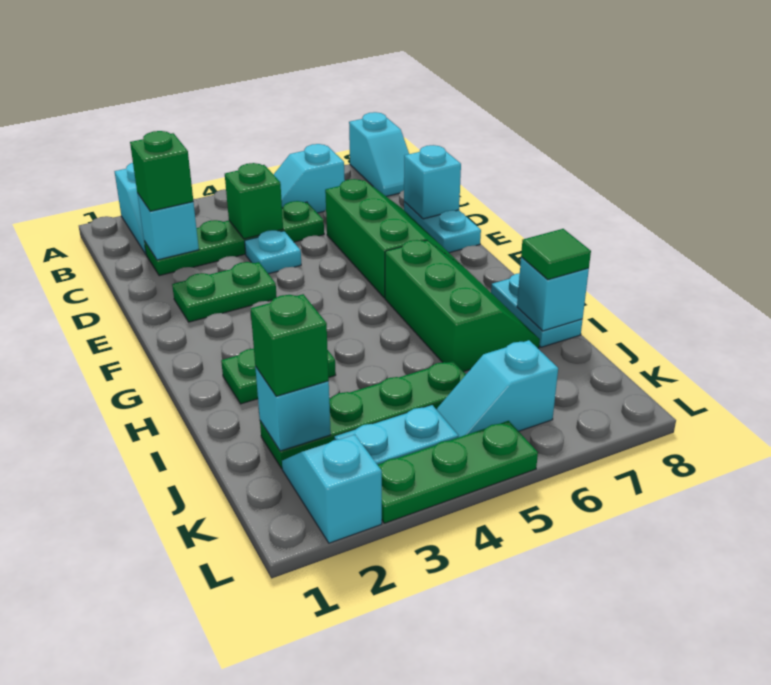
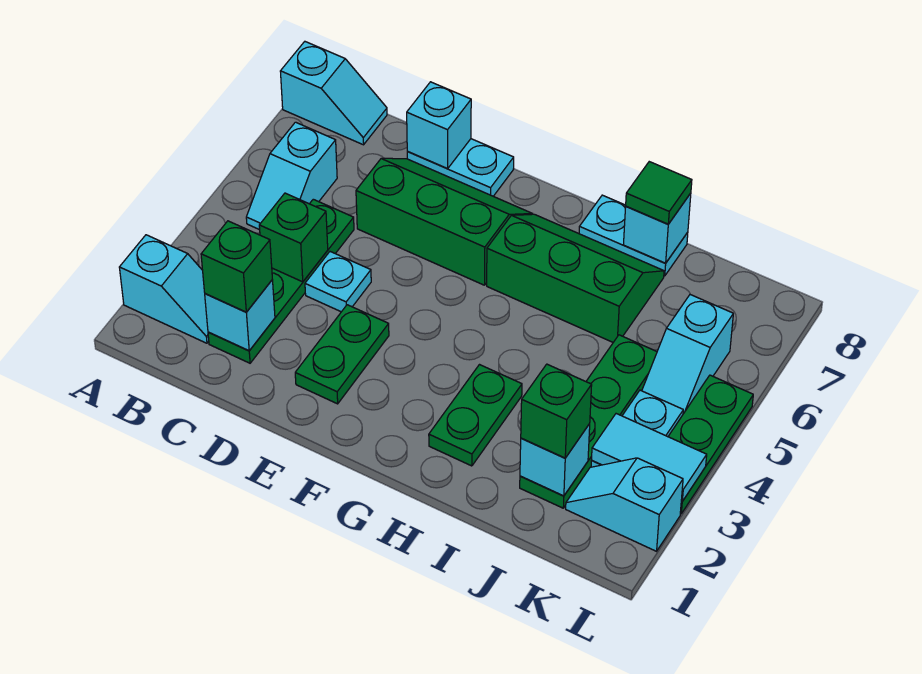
none -> cyan 1x2 tile [592,414,707,501]

